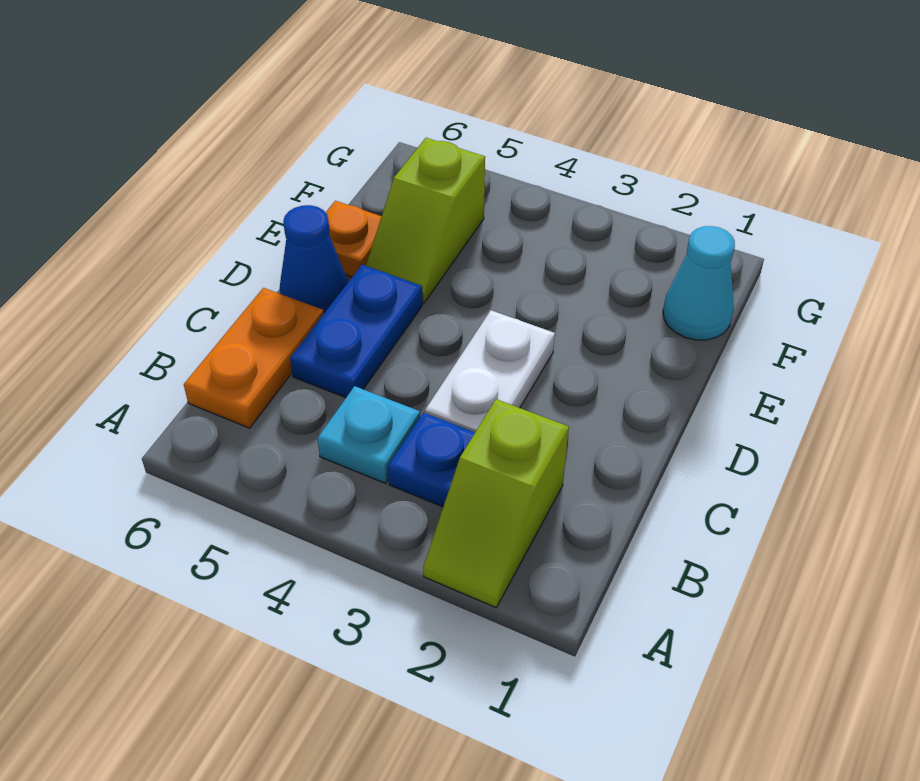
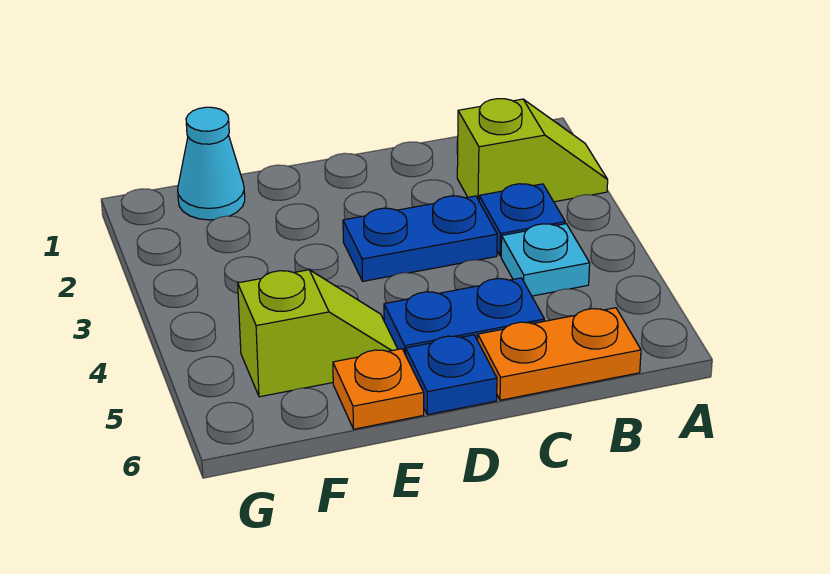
white 1x2 plate [425,310,555,432] -> blue 1x2 plate [343,196,497,281]
blue 1x1 cone [280,205,347,313] -> blue 1x1 plate [406,335,497,415]

